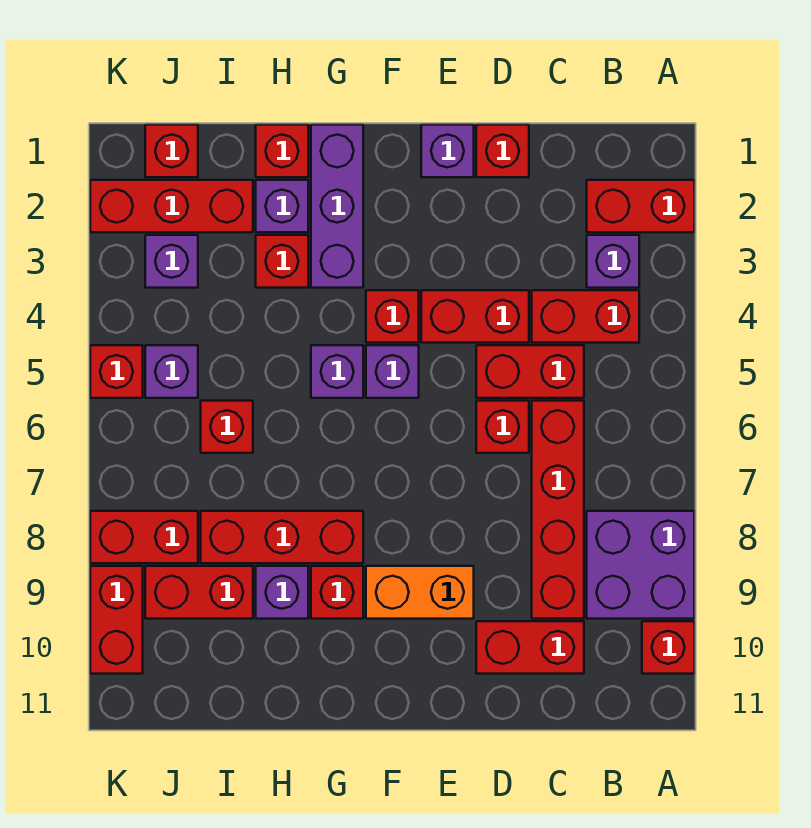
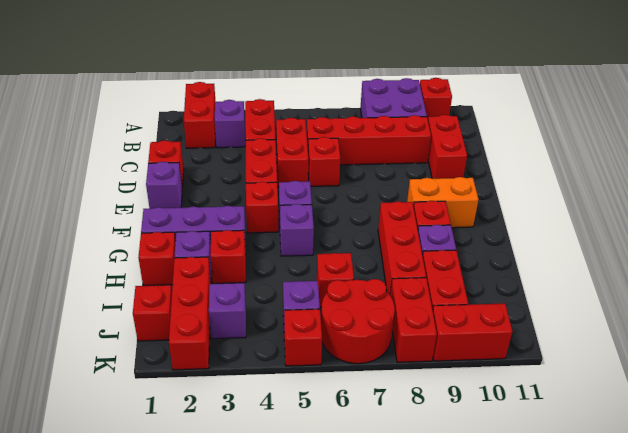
orange 1x2 brick [366,566,474,619] -> orange 1x2 brick turned to [407,177,479,228]
none -> red 2x2 round brick [321,279,395,364]

